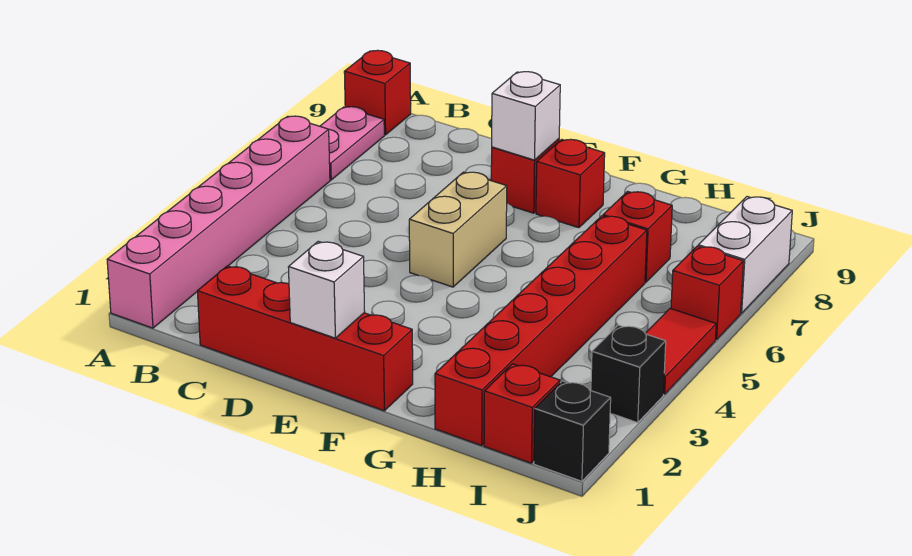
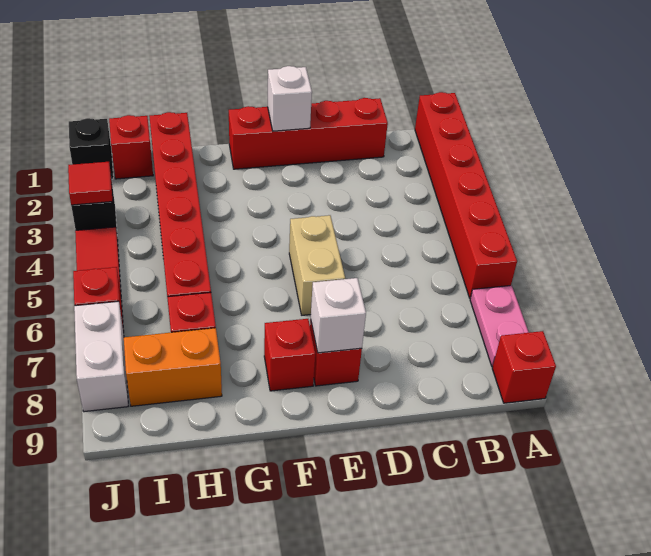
pink 1x6 brick [107,116,330,328] -> red 1x6 brick [415,92,517,298]
none -> orange 1x2 brick [124,328,222,406]
none -> red 1x1 tile [68,162,113,205]

